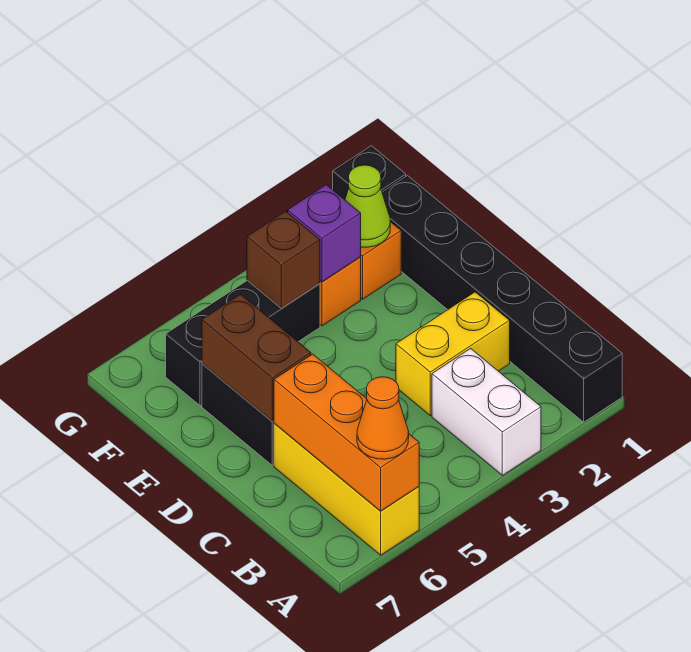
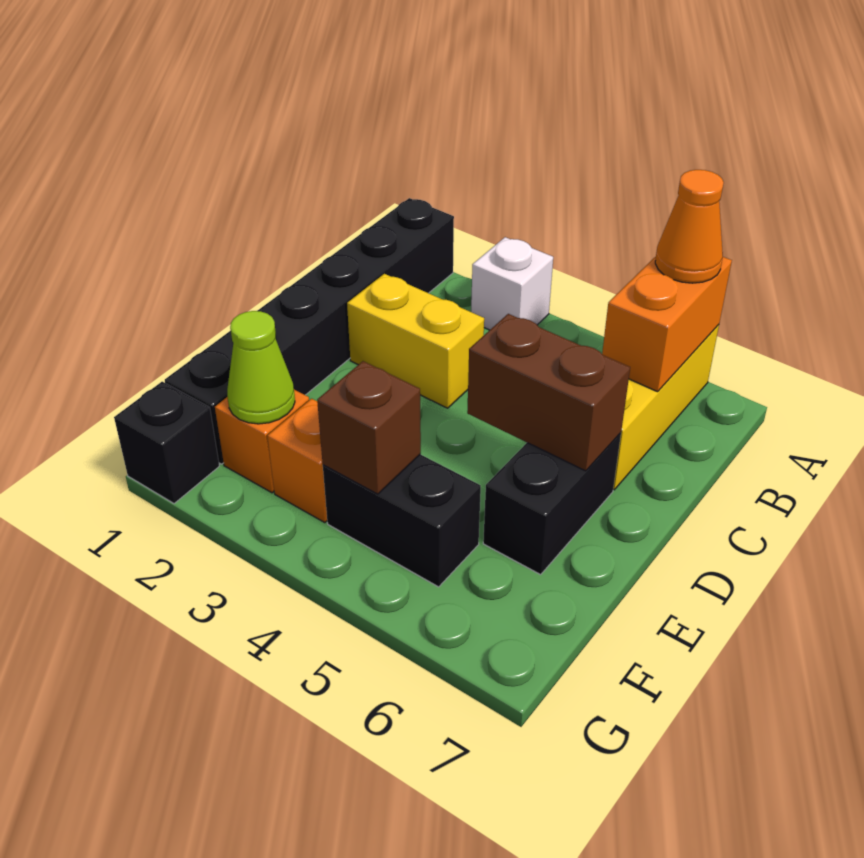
white 1x2 brick [432,348,541,475] -> white 1x1 brick [471,237,553,330]
orange 1x3 brick [274,354,419,511] -> orange 1x2 brick [602,257,732,392]
brown 1x2 brick [202,294,311,421] -> brown 1x2 brick turned to [467,314,630,471]
purple 1x1 brick [288,185,361,282] -> none
black 1x3 brick [166,281,320,406] -> black 1x2 brick [323,454,481,587]

